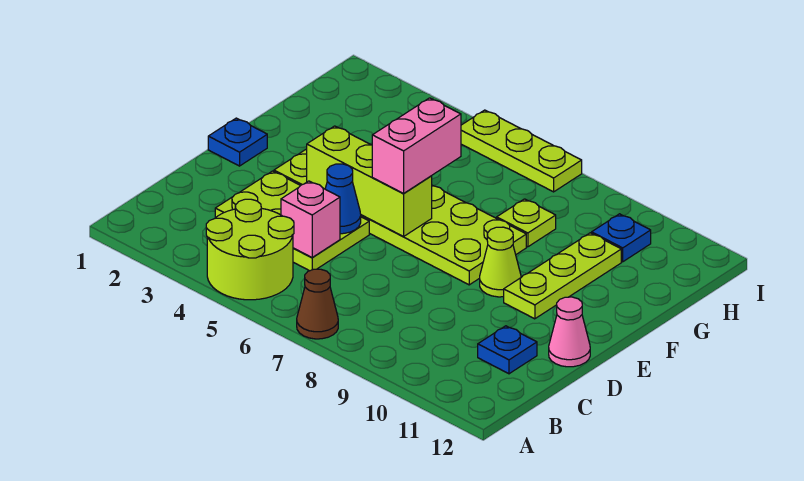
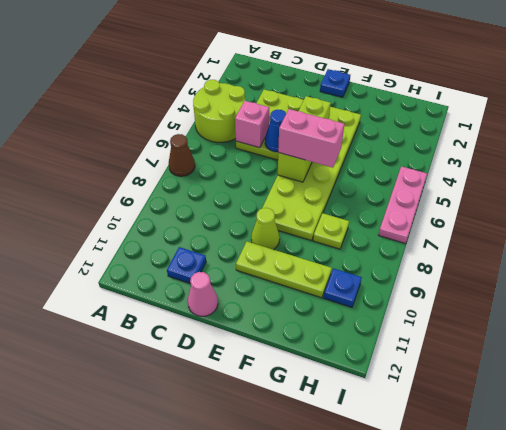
lime 1x3 plate [461,110,582,192] -> pink 1x3 plate [379,166,427,244]

